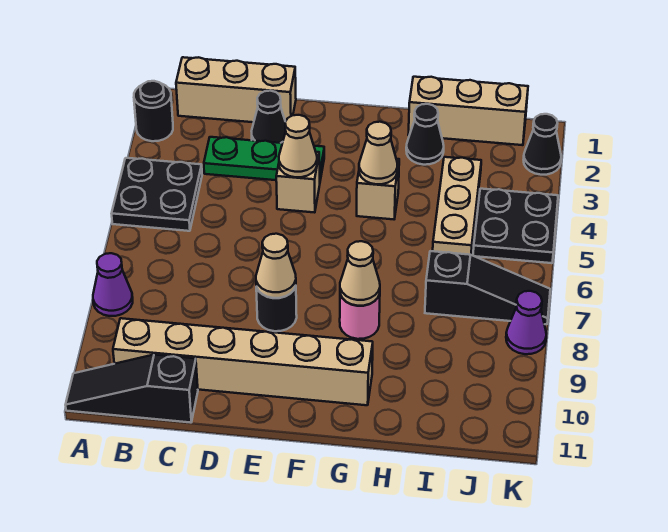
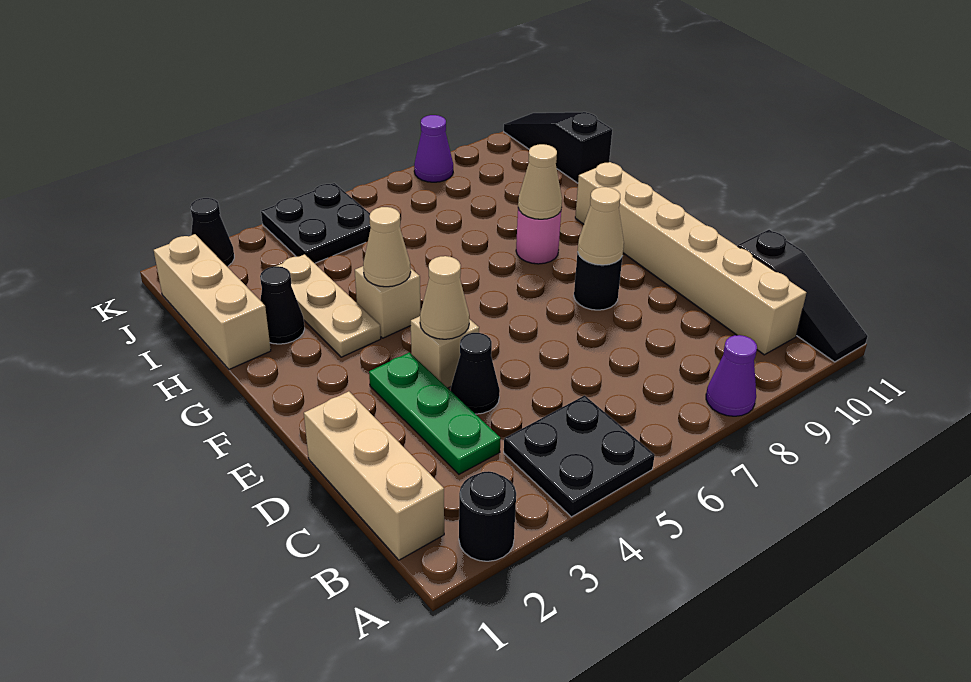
black 1x1 cone [252,91,286,143] -> black 1x1 cone moved to [451,333,500,414]
tan 1x3 plate [433,157,481,255] -> tan 1x3 plate turned to [277,254,381,357]
black 1x3 slope [425,251,550,324] -> black 1x3 slope moved to [504,112,612,183]

